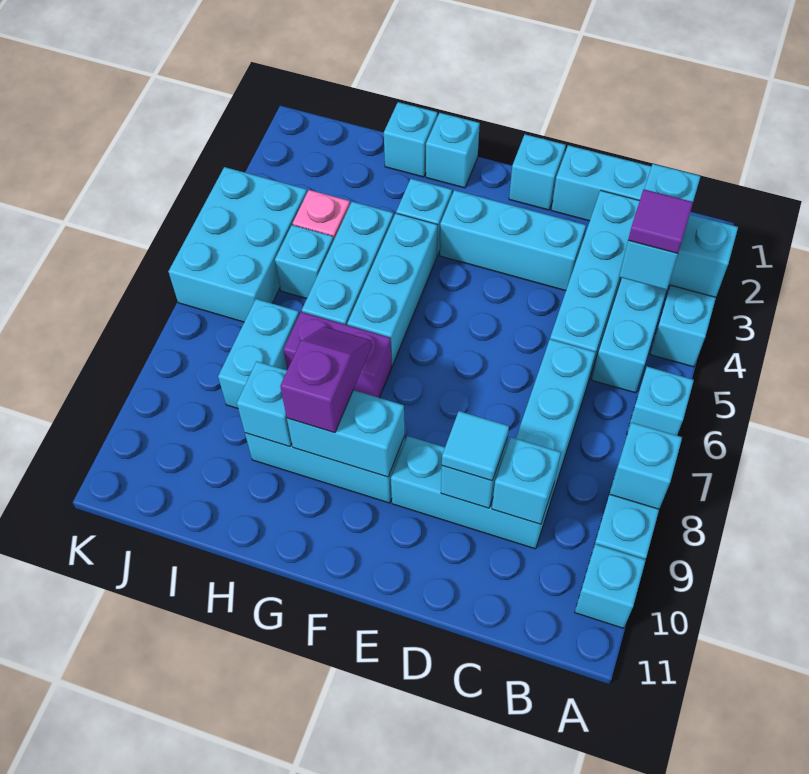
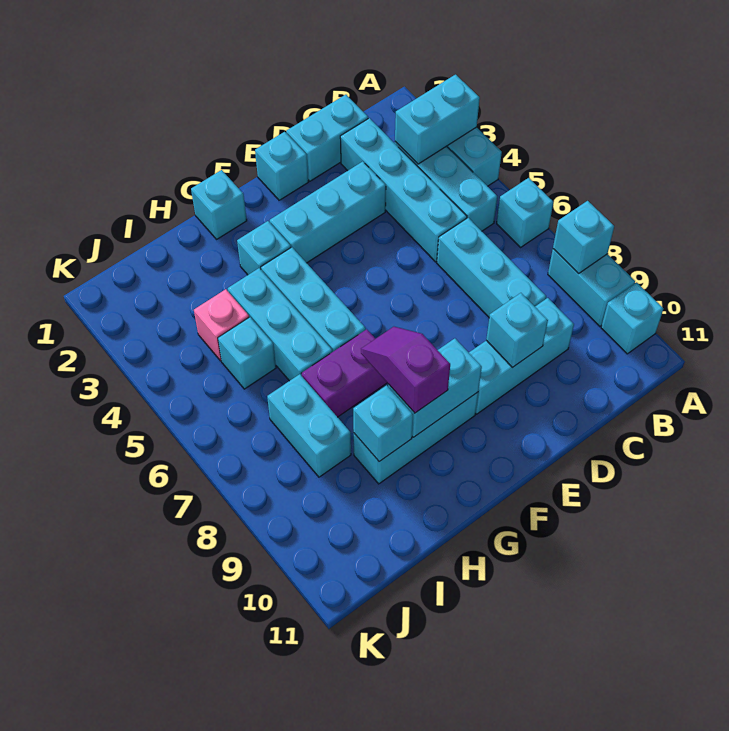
cyan 1x2 brick [619,164,701,290] -> none
purple 1x1 tile [628,189,693,253] -> none
cyan 1x1 brick [492,437,561,524] -> none
cyan 1x1 tile [442,411,509,481] -> none
cyan 1x1 brick [384,102,437,177] -> none
cyan 2x3 brick [168,167,307,322] -> none

